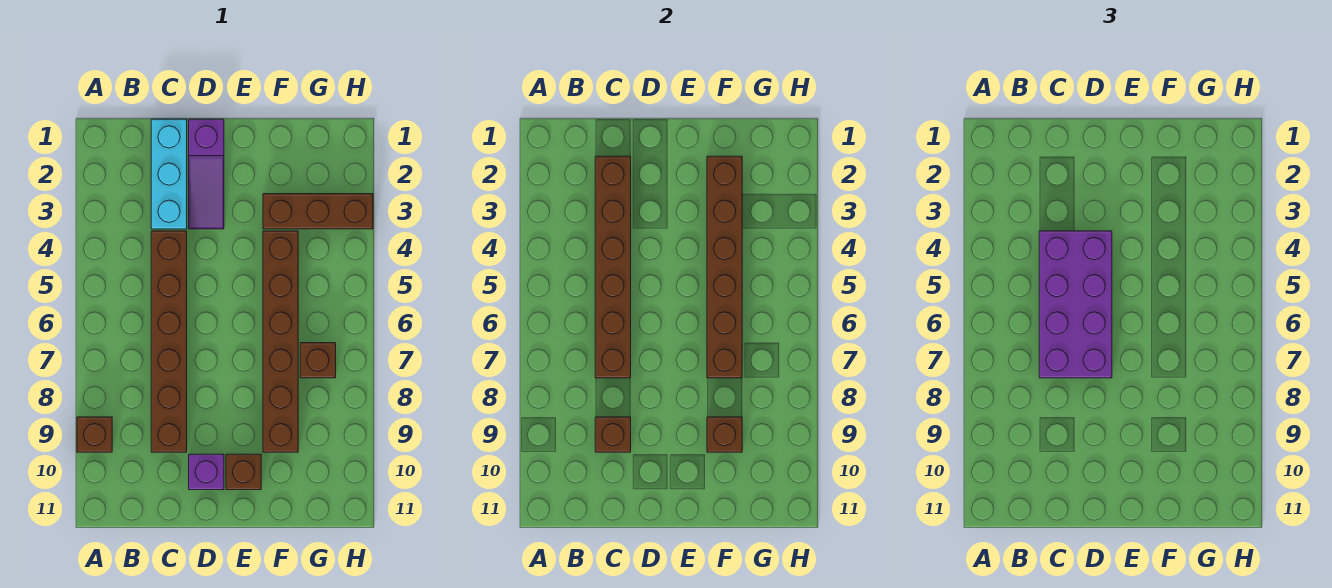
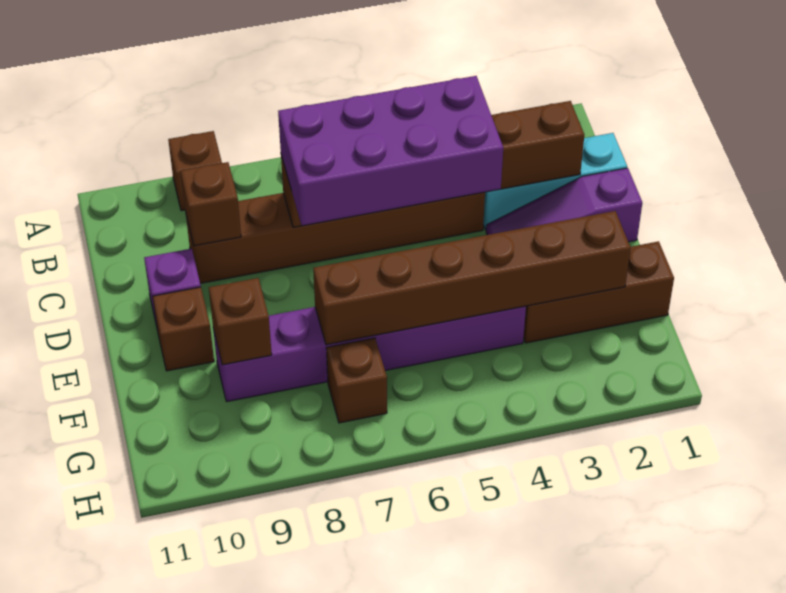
brown 1x3 brick [263,194,373,229] -> brown 1x3 brick turned to [524,241,674,343]
brown 1x6 brick [263,231,298,452] -> purple 1x6 brick [213,306,526,402]

